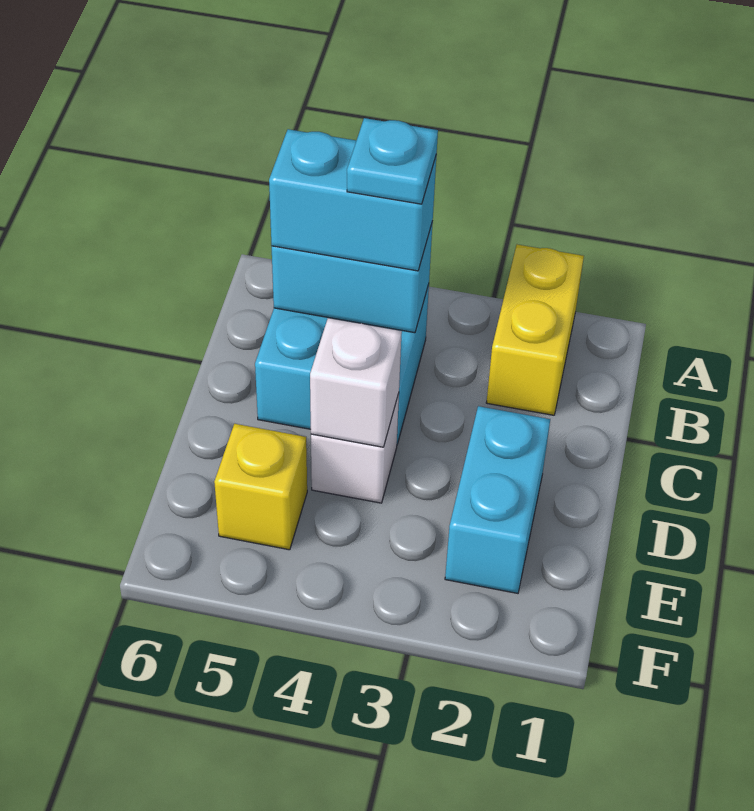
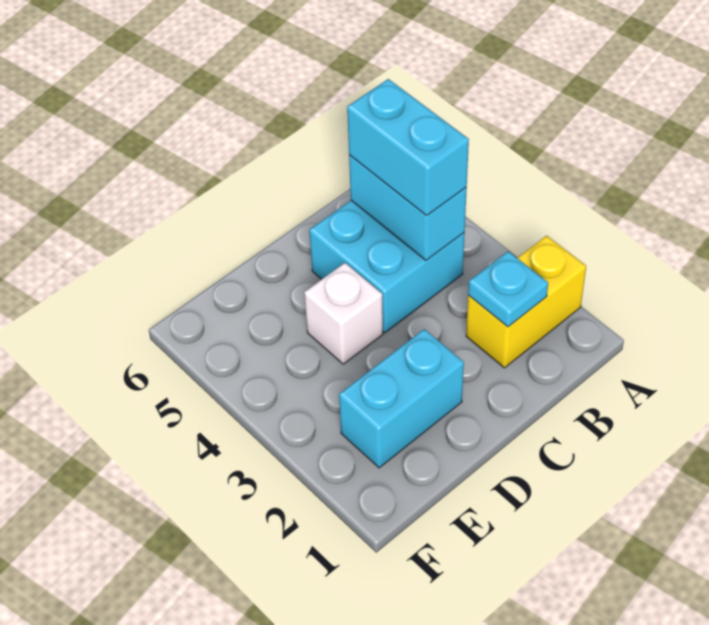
cyan 1x1 plate [347,118,438,204] -> cyan 1x1 plate moved to [468,251,548,327]
white 1x1 brick [310,318,402,447] -> none
yellow 1x1 brick [214,424,307,550] -> none

